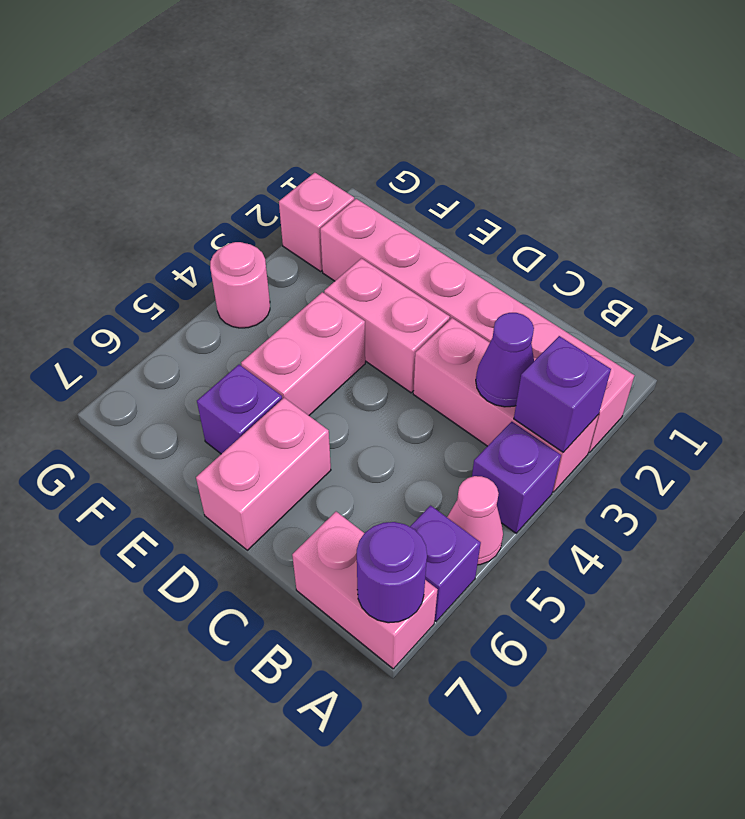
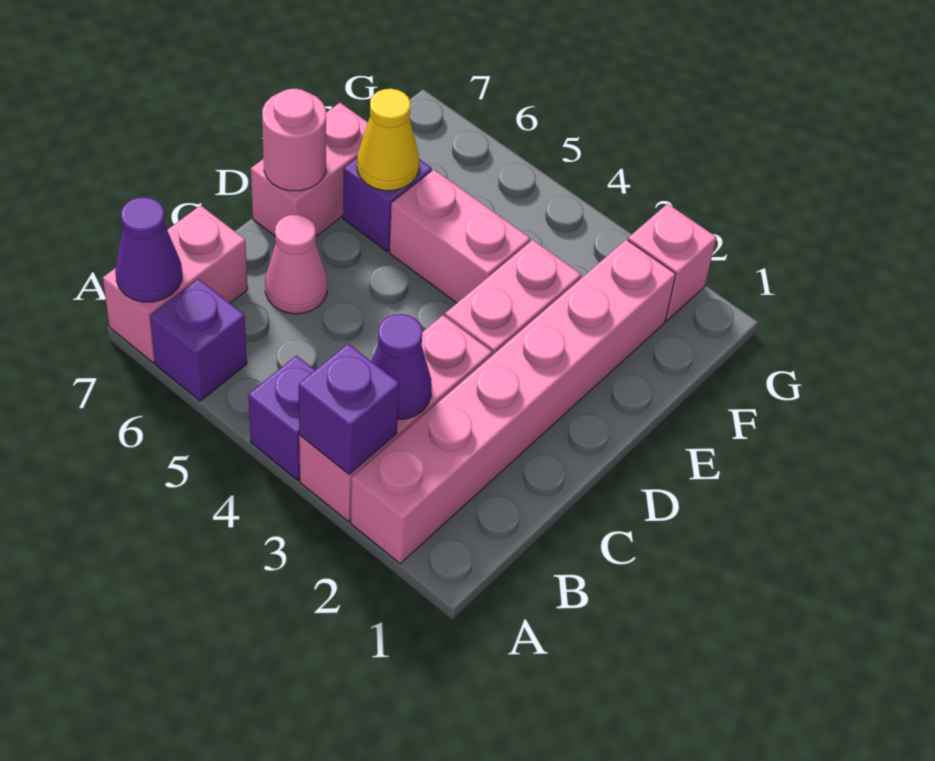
pink 1x1 cone [447,476,503,565] -> pink 1x1 cone moved to [265,215,327,314]
purple 1x1 round brick [357,522,427,623] -> purple 1x1 cone [115,197,182,302]
pink 1x2 brick [196,398,331,550] -> pink 1x2 brick turned to [251,103,368,236]
none -> yellow 1x1 cone [357,89,419,191]
pink 1x1 round brick [210,242,270,328] -> pink 1x1 round brick moved to [262,89,326,191]

